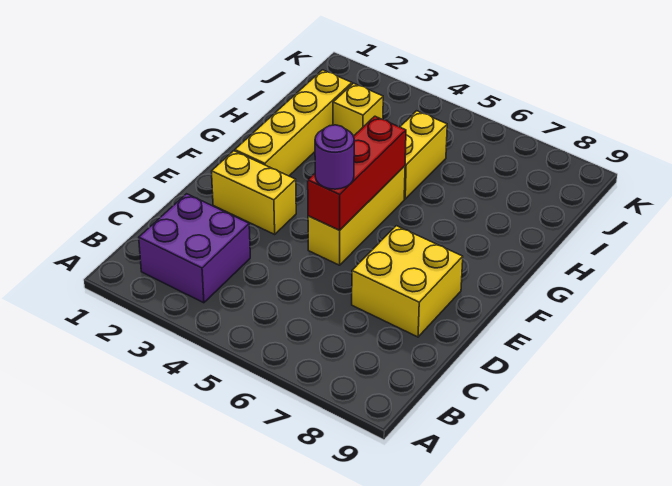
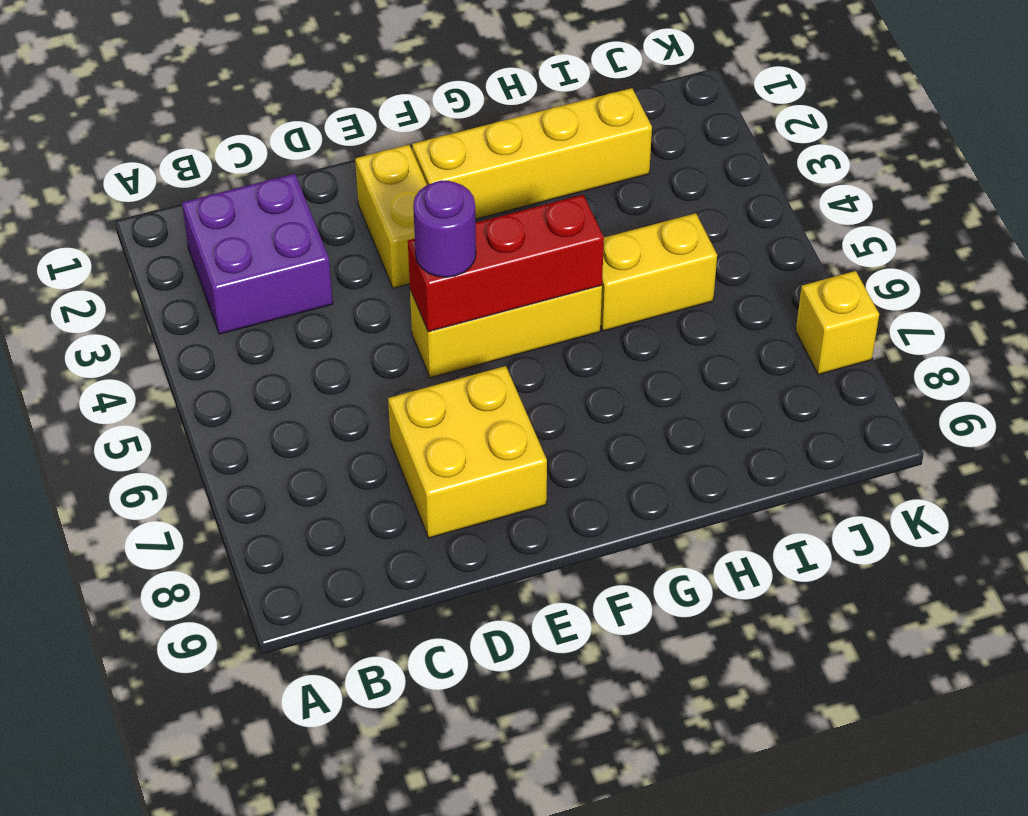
yellow 1x1 brick [333,83,383,136] -> yellow 1x1 brick moved to [796,271,879,375]

